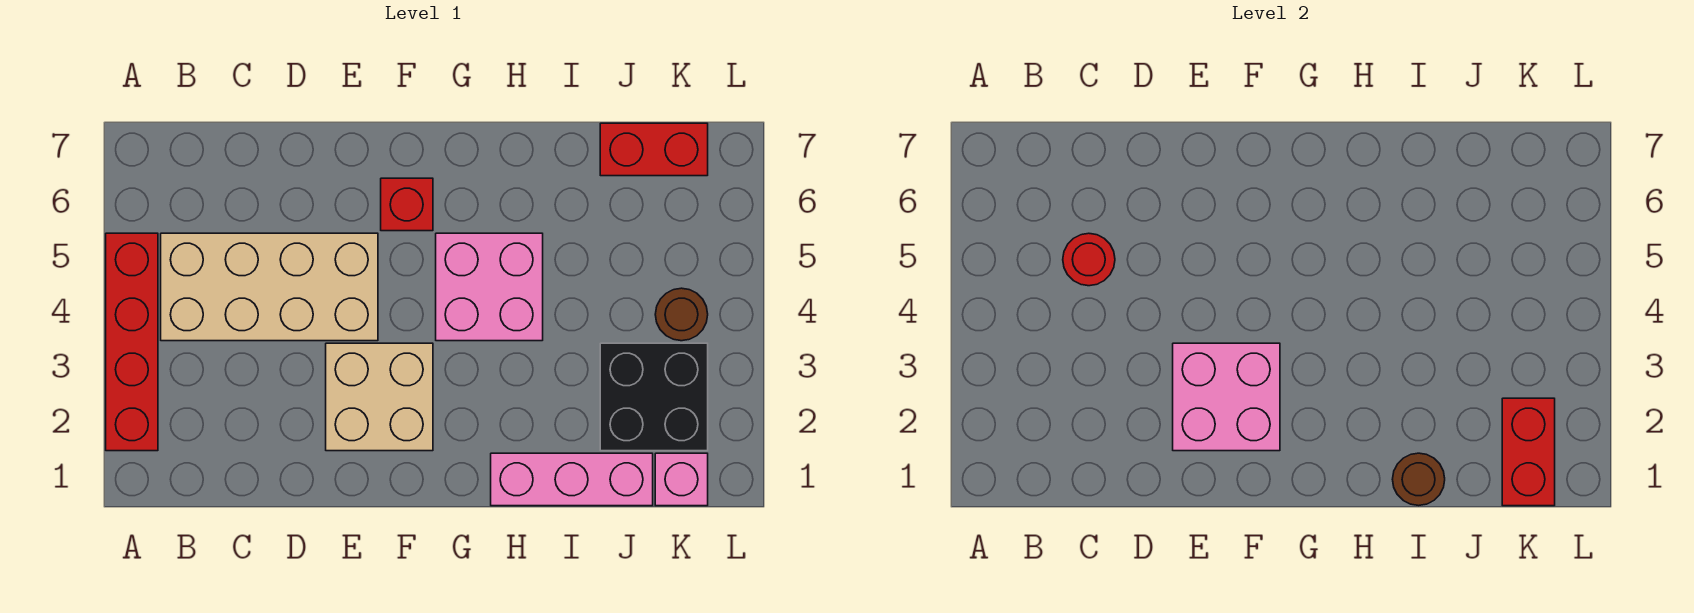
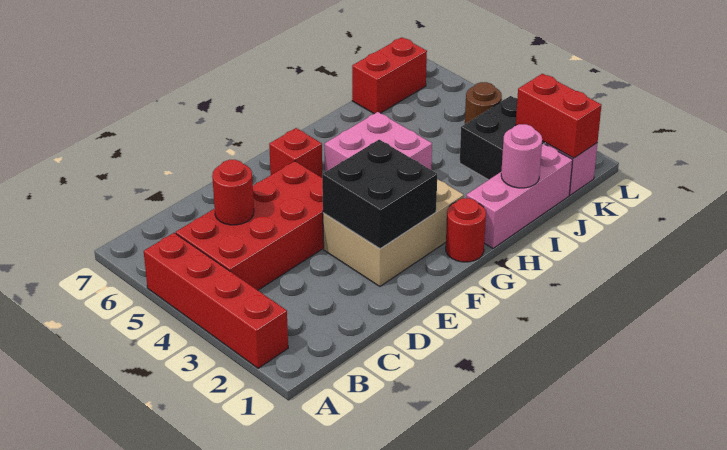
tan 2x4 brick [161,233,378,341] -> red 2x4 brick [176,161,324,290]
tan 2x2 brick [326,343,433,451] -> tan 2x3 brick [323,179,464,286]
pink 2x2 brick [1173,343,1280,451] -> black 2x2 brick [322,140,437,249]
none -> red 1x1 round brick [446,198,486,262]
brown 1x1 round brick [1392,453,1445,506] -> pink 1x1 round brick [501,124,542,188]

